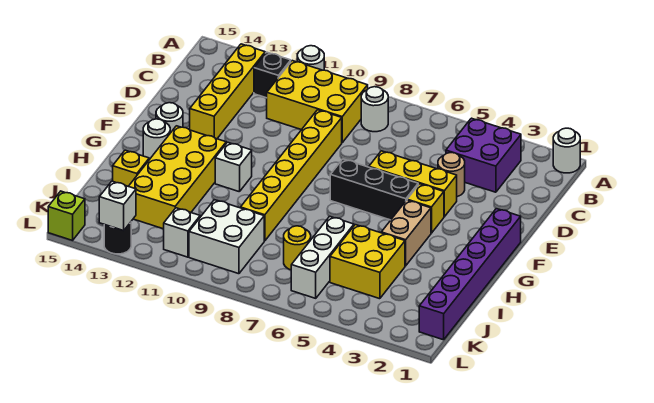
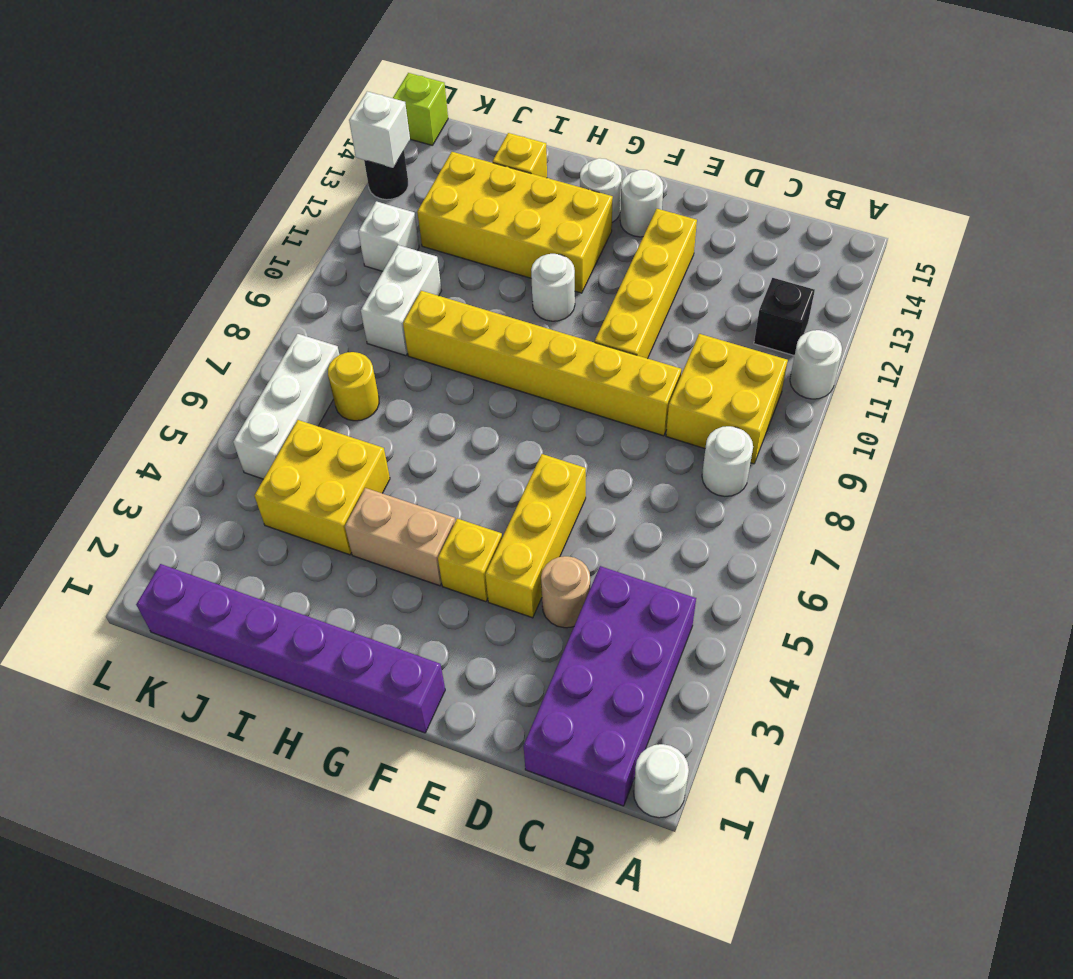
purple 2x2 brick [446,118,521,192] -> purple 2x4 brick [523,566,696,806]
yellow 2x3 brick [267,61,368,142] -> yellow 2x2 brick [666,334,788,464]
yellow 1x4 brick [190,44,265,139] -> yellow 1x4 brick turned to [595,209,697,359]
black 1x3 brick [330,159,418,220] -> none
white 1x1 brick [215,142,252,192] -> white 1x1 round brick [531,254,575,321]
white 1x3 brick [291,216,354,298] -> white 1x3 brick turned to [233,334,339,479]
white 2x2 brick [189,200,264,274] -> white 1x2 brick [361,245,442,356]

